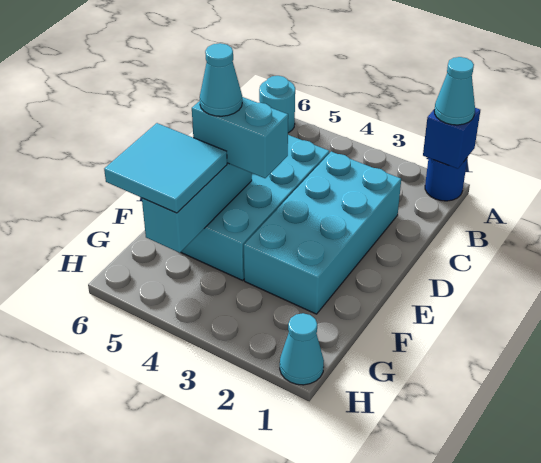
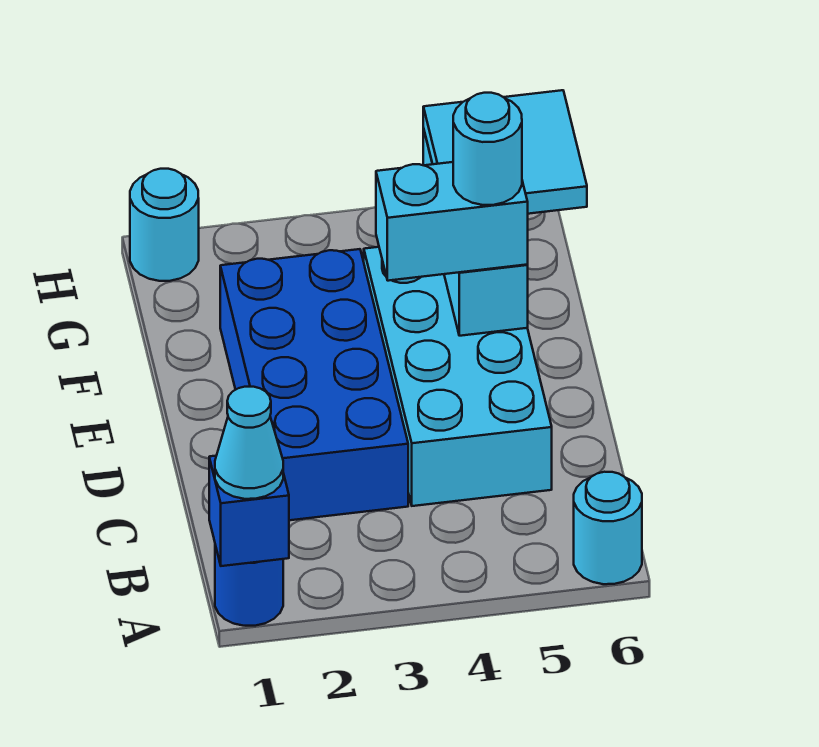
cyan 2x4 brick [244,152,401,314] -> blue 2x4 brick [220,249,408,520]
cyan 1x1 cone [200,43,242,116] -> cyan 1x1 round brick [453,93,522,205]
cyan 1x1 cone [280,313,324,385] -> cyan 1x1 round brick [130,169,199,281]

